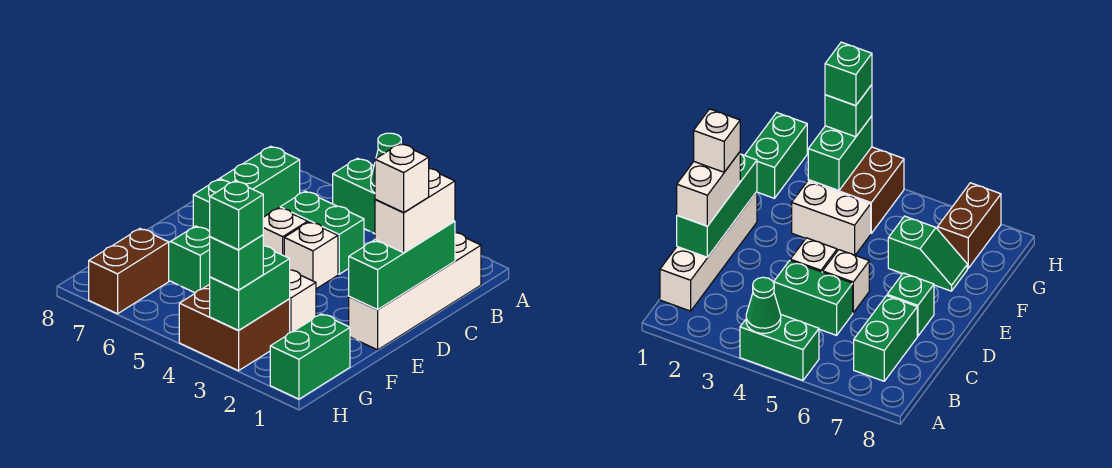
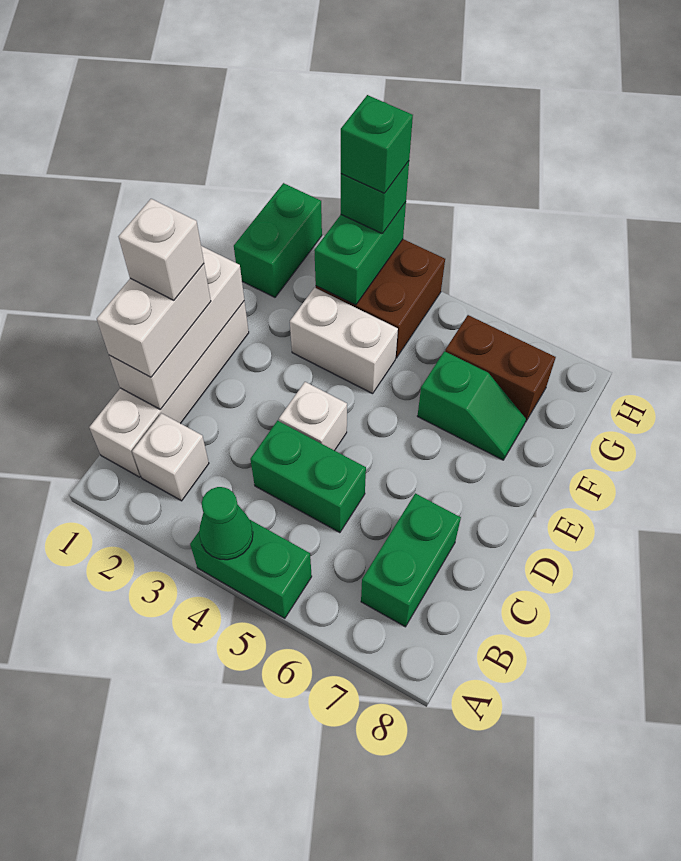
green 1x3 brick [349,221,455,310] -> white 1x3 brick [109,246,244,410]
white 1x1 brick [263,208,308,256] -> white 1x1 brick moved to [132,413,209,501]
green 1x1 brick [193,179,229,231] -> none
brown 1x2 brick [89,229,169,314] -> brown 1x2 brick turned to [445,315,556,422]

